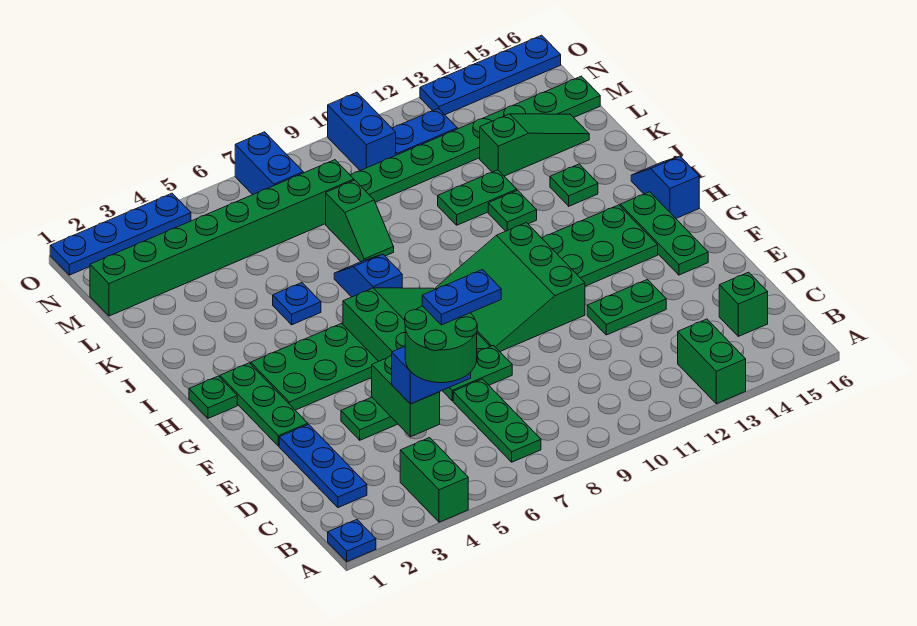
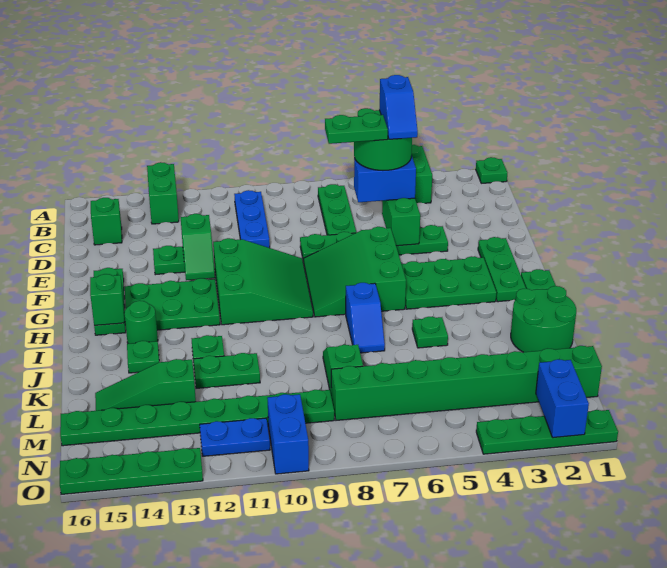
blue 1x1 plate [328,520,376,562] -> green 1x1 plate [476,157,507,183]
blue 1x3 plate [279,424,367,508] -> blue 1x3 plate moved to [234,190,270,248]
blue 1x2 plate [422,270,501,325] -> green 1x2 plate [325,113,388,144]
none -> green 1x2 slope [181,214,215,280]
none -> green 1x1 brick [90,274,125,326]
blue 1x2 slope [631,156,699,218] -> blue 1x2 slope moved to [379,75,418,139]
none -> green 1x1 round brick [124,301,158,344]
none -> green 2x2 round brick [511,286,576,352]
blue 1x1 plate [273,283,321,325] -> green 1x1 plate [412,317,448,348]
blue 1x2 brick [235,132,303,195] -> blue 1x2 brick moved to [536,359,589,438]
blue 1x4 plate [50,193,191,275] -> green 1x4 plate [476,410,618,454]
blue 1x4 plate [420,35,561,115] -> green 1x4 plate [60,448,203,494]

